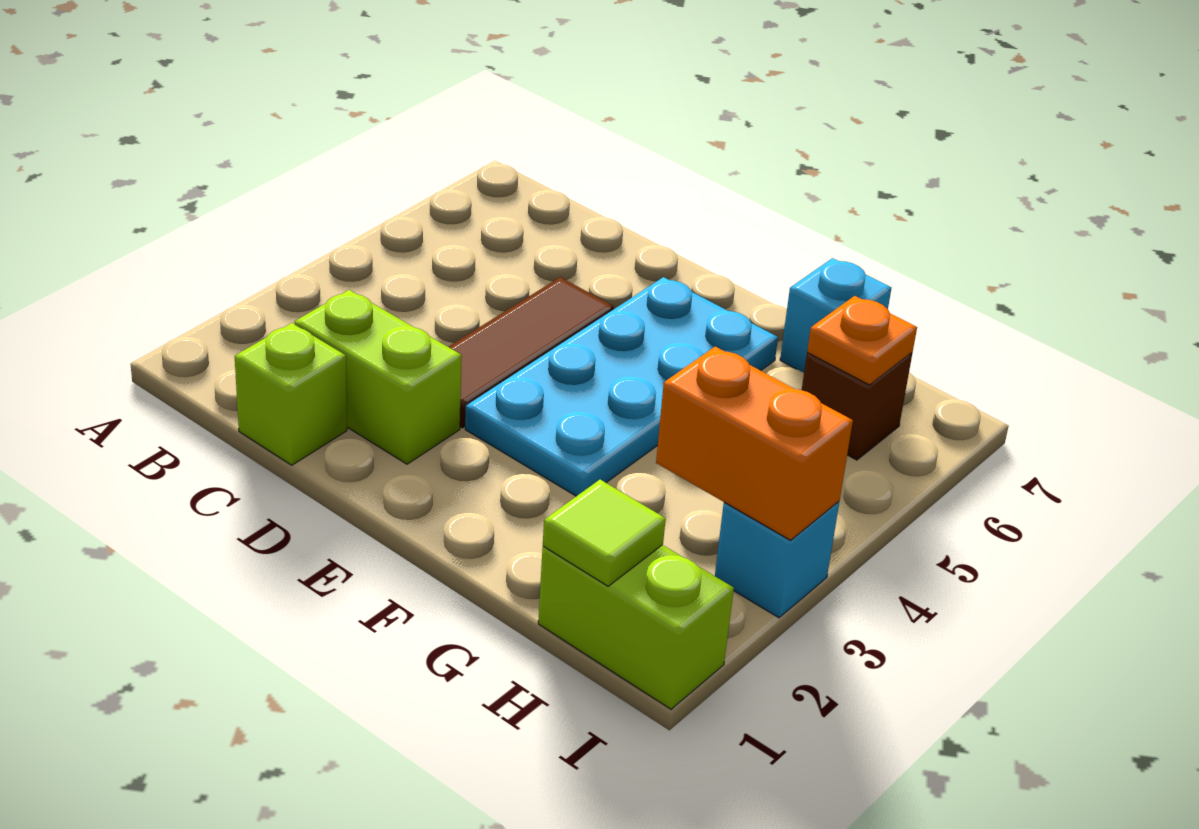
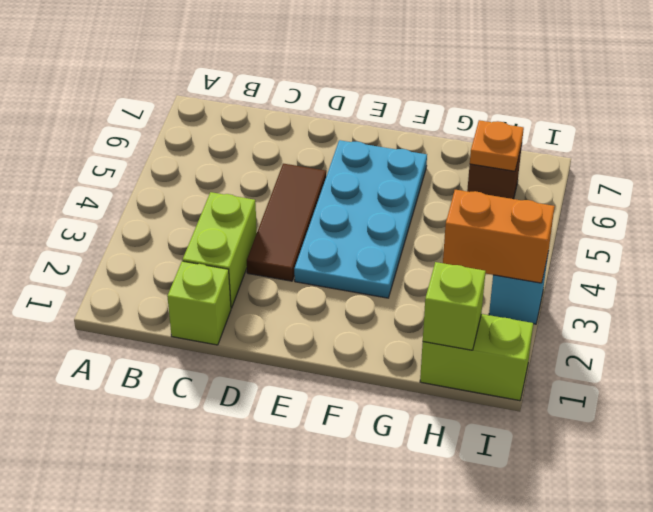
lime 1x2 brick [295,290,462,464] -> lime 1x2 brick turned to [183,192,257,308]
cyan 1x1 brick [780,258,891,373] -> none
lime 1x1 tile [543,480,666,586] -> lime 1x1 brick [423,262,486,350]

